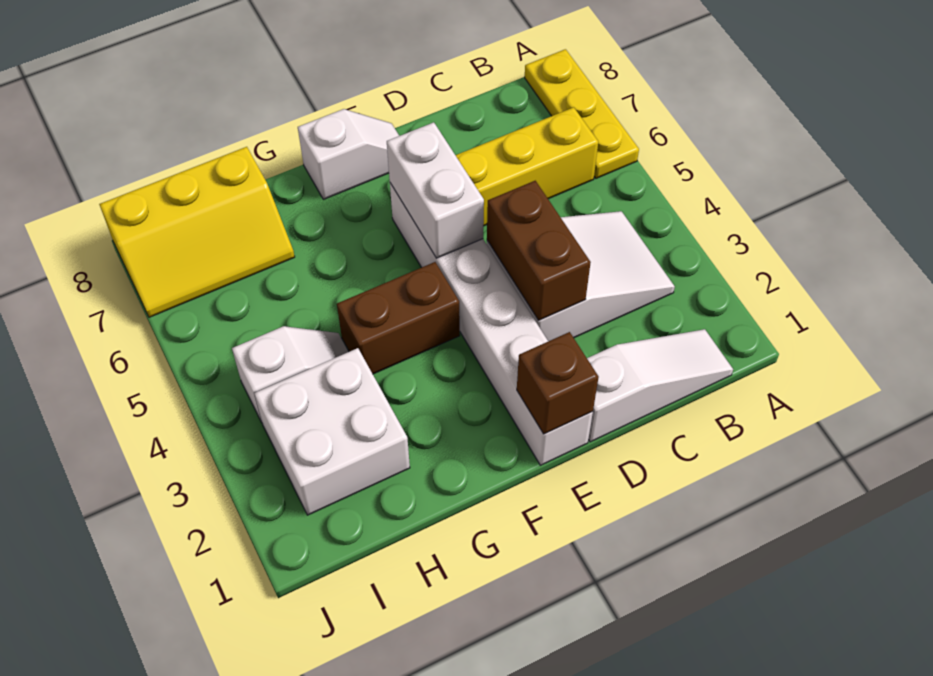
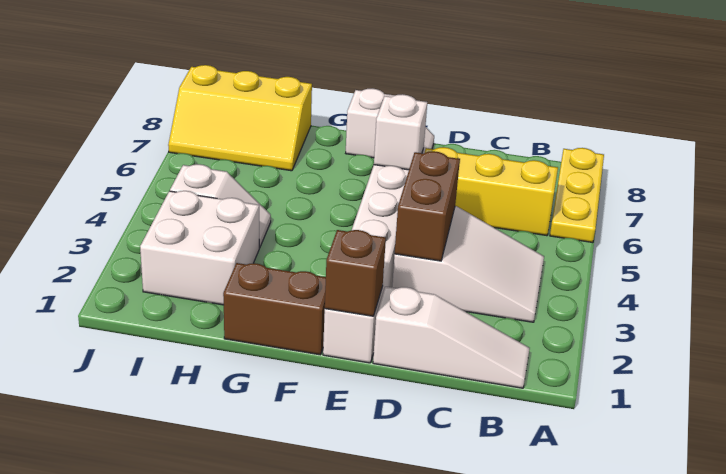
white 1x2 brick [387,122,484,258] -> white 1x1 brick [374,94,427,170]
brown 1x2 brick [337,262,460,374] -> brown 1x2 brick moved to [223,263,326,355]

